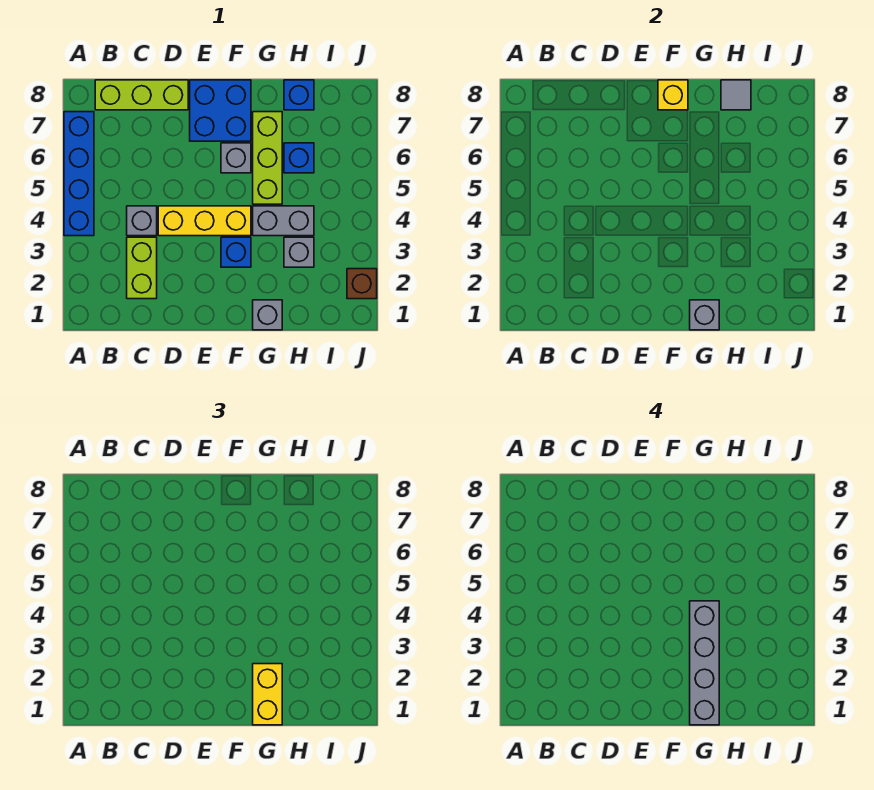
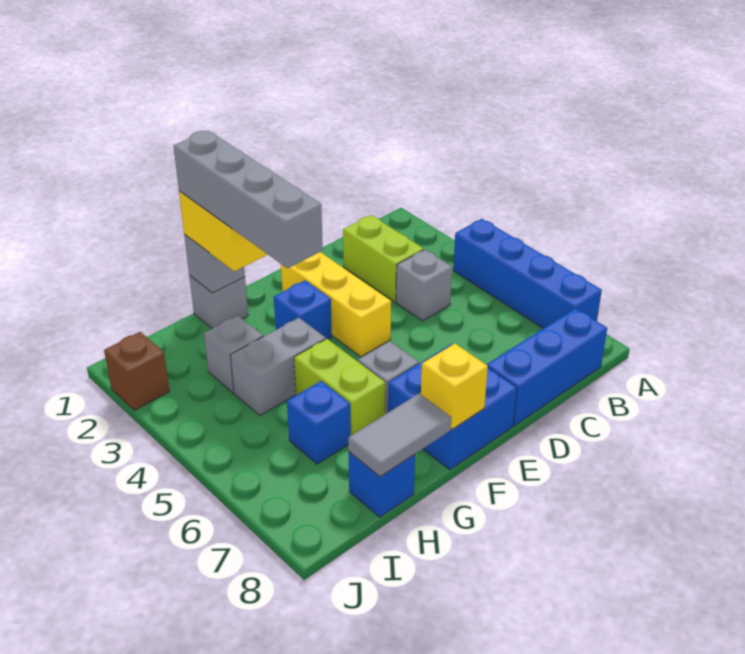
lime 1x3 brick [95,80,188,110] -> blue 1x3 brick [487,308,607,426]
yellow 1x3 brick [158,206,251,236] -> yellow 1x3 brick turned to [281,252,391,357]
lime 1x3 brick [253,112,282,204] -> lime 1x2 brick [294,339,385,435]
grey 1x1 tile [721,80,751,110] -> grey 1x2 tile [348,394,451,477]

